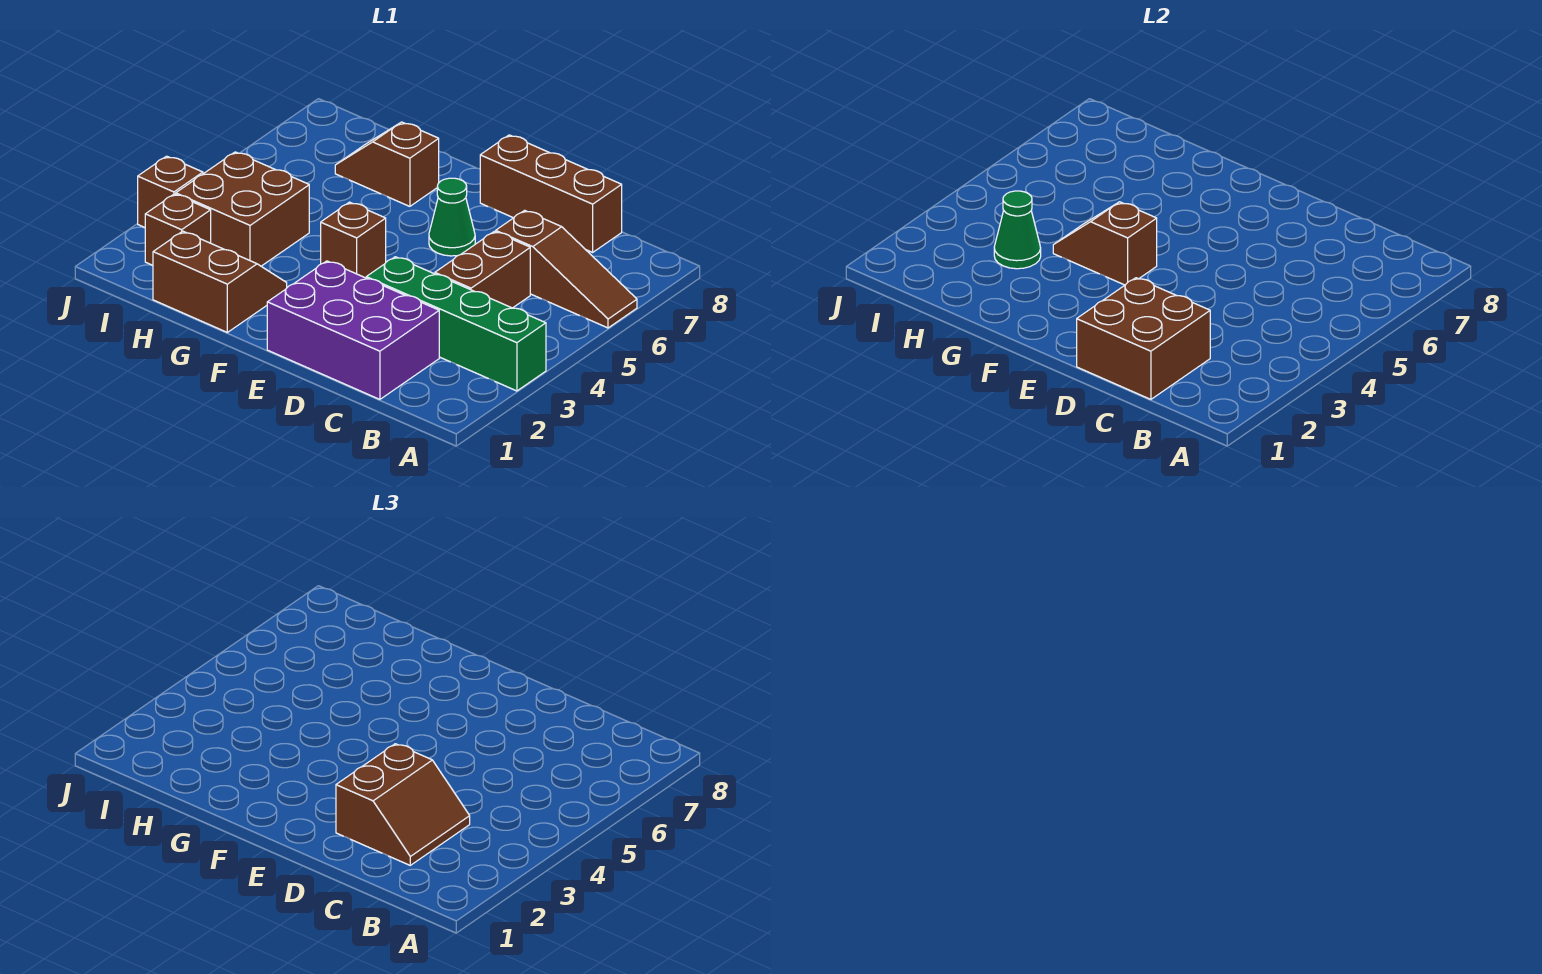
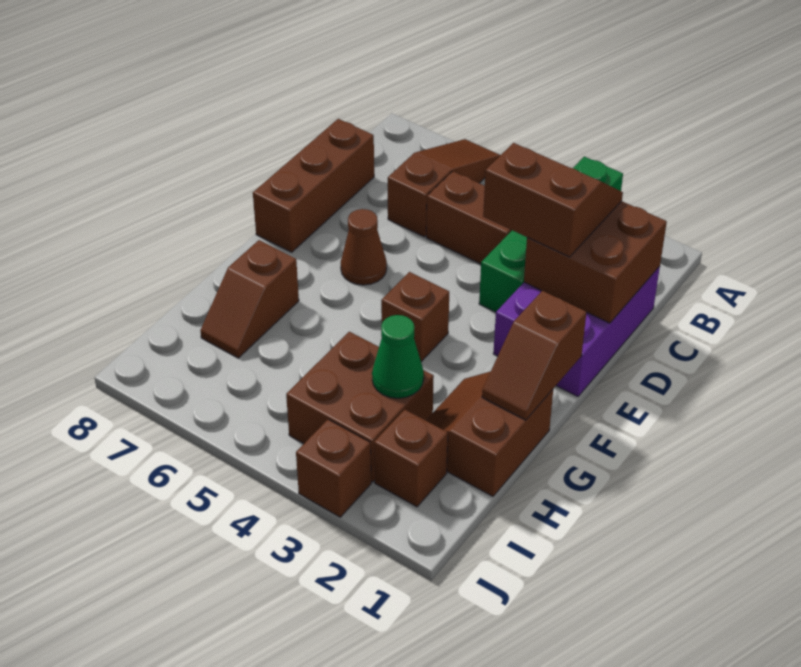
green 1x1 cone [429,178,475,256] -> brown 1x1 cone [341,209,387,285]
brown 1x2 slope [1053,202,1157,285] -> brown 1x2 slope moved to [482,291,586,420]

